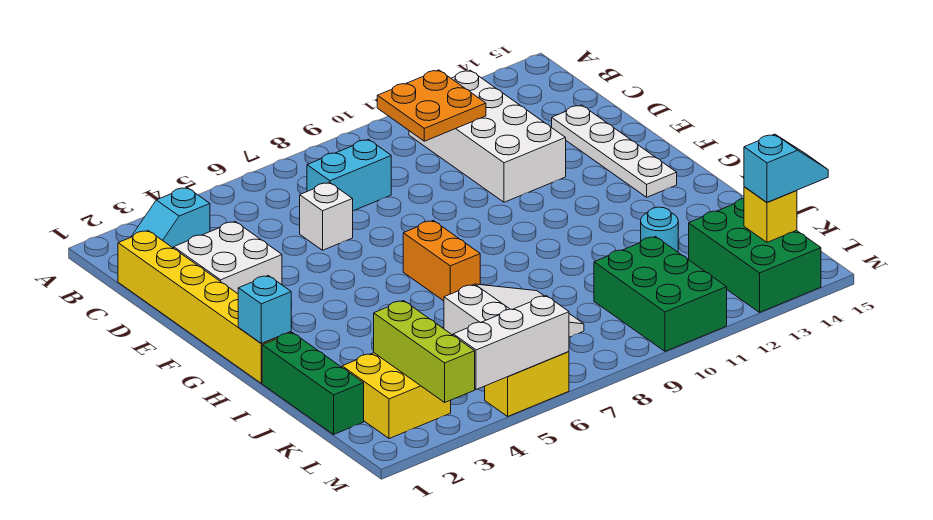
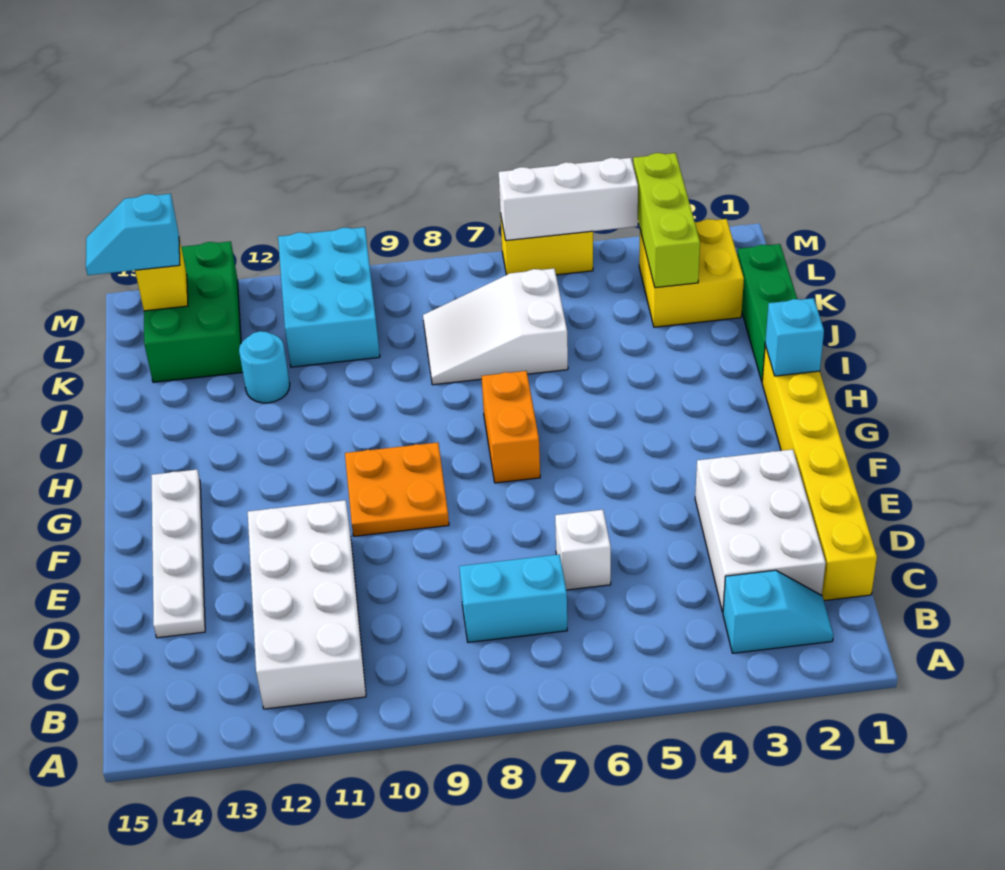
orange 2x2 plate [377,70,486,141] -> orange 2x2 plate moved to [345,442,449,536]
white 2x2 brick [174,222,282,294] -> white 2x3 brick [695,449,826,612]
green 2x3 brick [594,237,727,351] -> cyan 2x3 brick [278,227,380,367]

